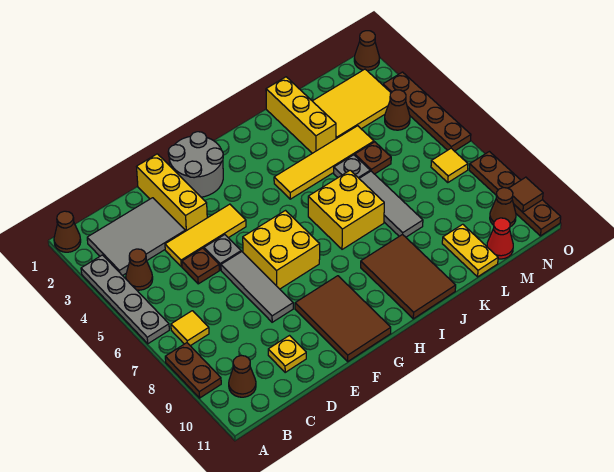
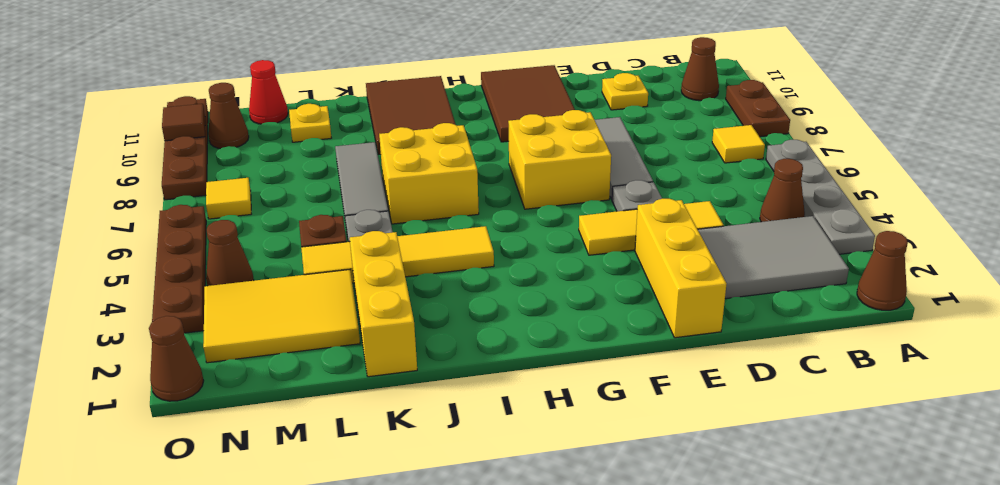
brown 1x1 plate [182,248,219,284] -> none
grey 2x2 round brick [168,132,223,197] -> none
yellow 1x2 plate [442,224,498,277] -> yellow 1x1 plate [289,104,331,142]

